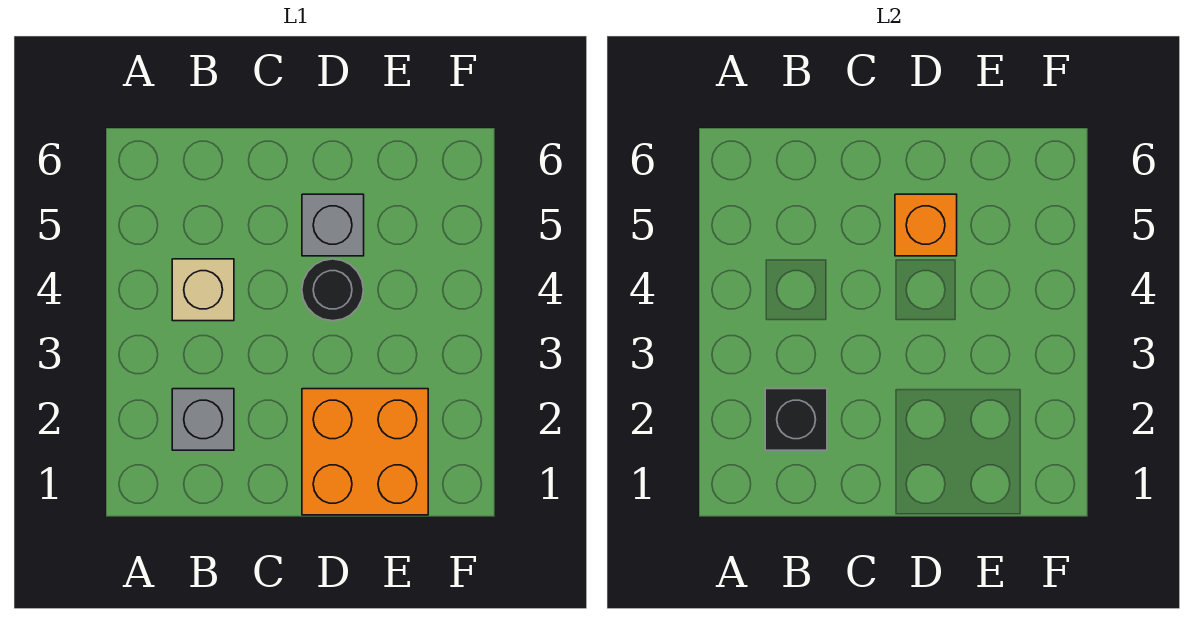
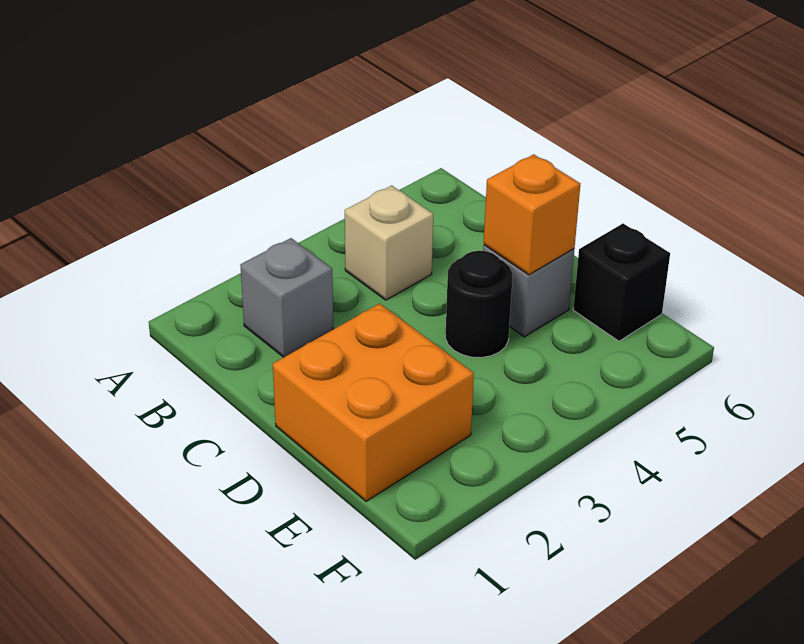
black 1x1 brick [765,389,827,450] -> black 1x1 brick moved to [573,224,670,341]

